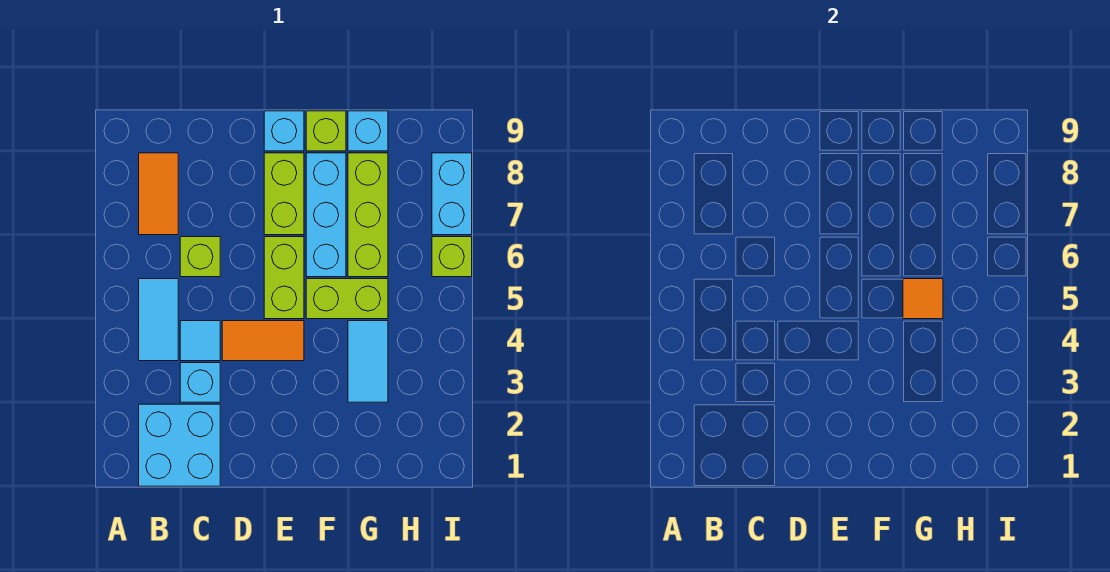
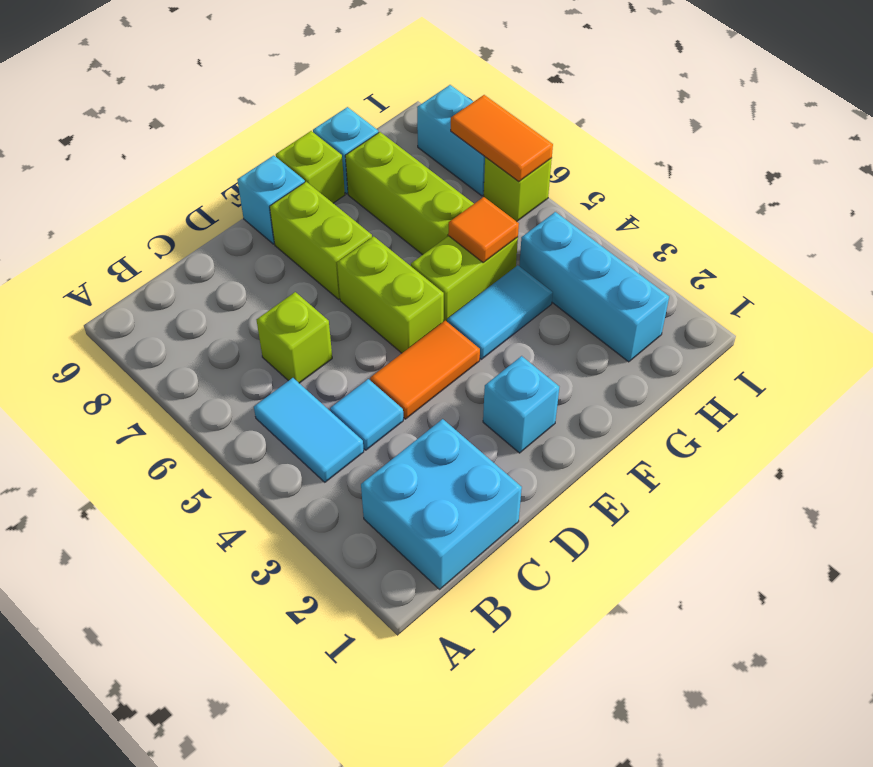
orange 1x2 tile [139,153,178,235] -> orange 1x2 tile moved to [451,95,553,182]
cyan 1x1 brick [180,363,220,402] -> cyan 1x1 brick moved to [483,356,559,453]
cyan 1x3 brick [306,153,346,277] -> cyan 1x3 brick moved to [519,212,669,362]
cyan 1x2 tile [348,321,388,402] -> cyan 1x2 tile turned to [447,265,553,359]

